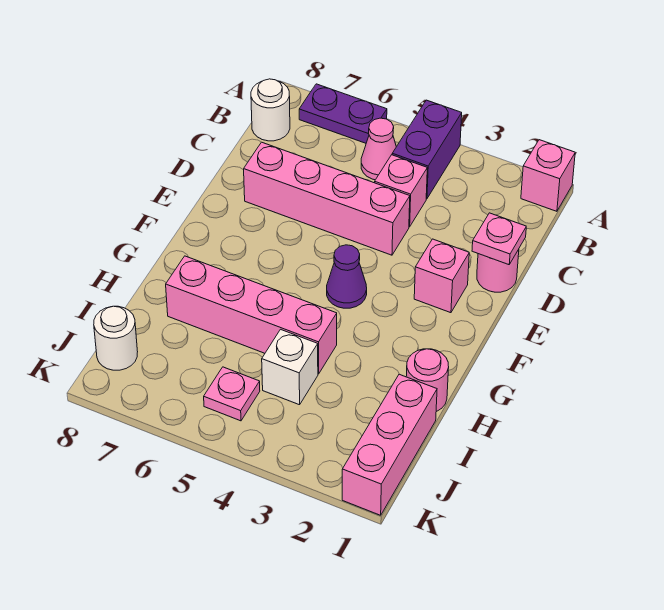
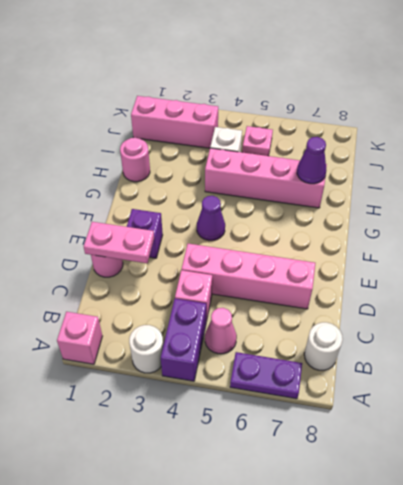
pink 1x1 plate [472,213,526,265] -> pink 1x2 plate [84,222,154,263]
pink 1x1 brick [414,239,469,313] -> purple 1x1 brick [127,209,163,258]
none -> purple 1x1 cone [297,137,326,184]
pink 1x3 brick [342,374,437,515] -> pink 1x3 brick turned to [131,96,218,148]
white 1x1 round brick [94,306,138,370] -> white 1x1 round brick moved to [129,325,163,373]

